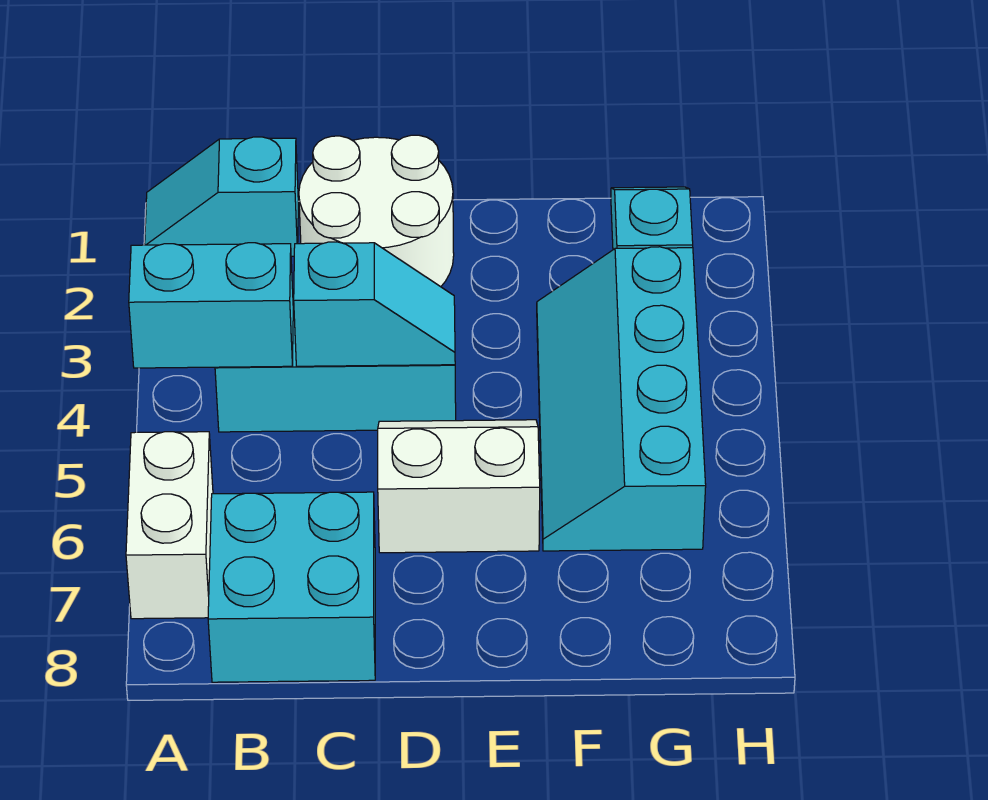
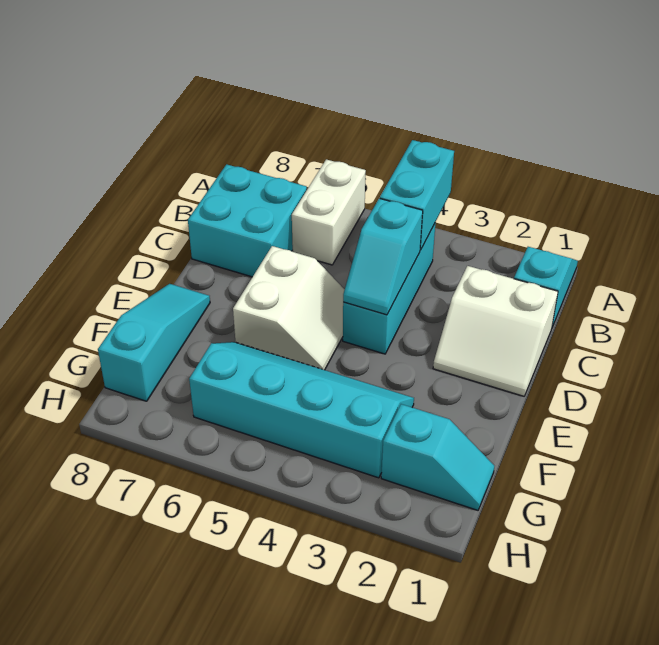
white 1x2 brick [126,432,213,619] -> white 1x2 brick turned to [292,159,366,265]
white 2x2 round brick [299,135,454,287] -> white 2x2 slope [433,266,558,396]
none -> cyan 1x3 slope [98,284,210,401]

